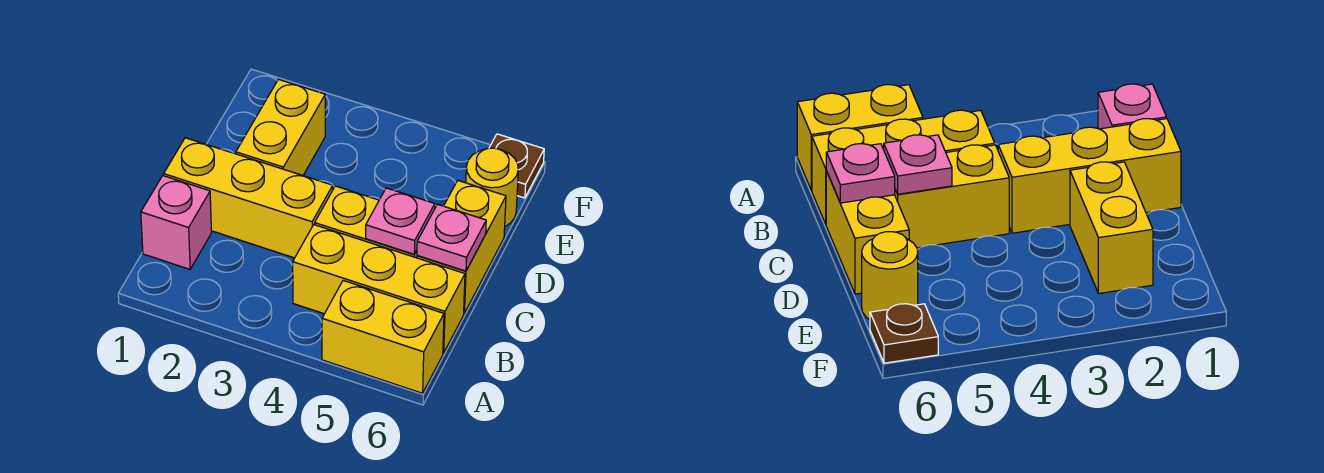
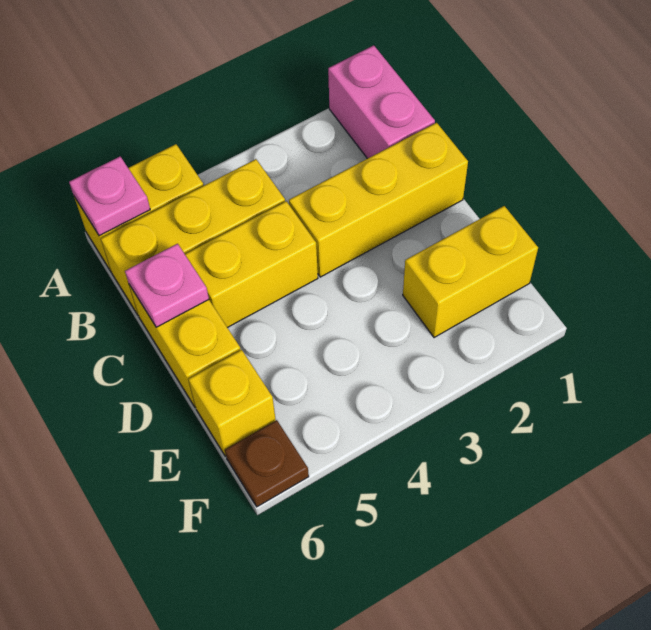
pink 1x1 brick [141,176,211,269] -> pink 1x2 brick [328,45,435,159]
pink 1x1 plate [366,188,435,254] -> pink 1x1 plate moved to [69,157,150,236]
yellow 1x2 brick [236,79,325,175] -> yellow 1x2 brick turned to [403,206,538,338]
yellow 1x1 round brick [466,148,518,226] -> yellow 1x1 brick [189,350,276,456]

